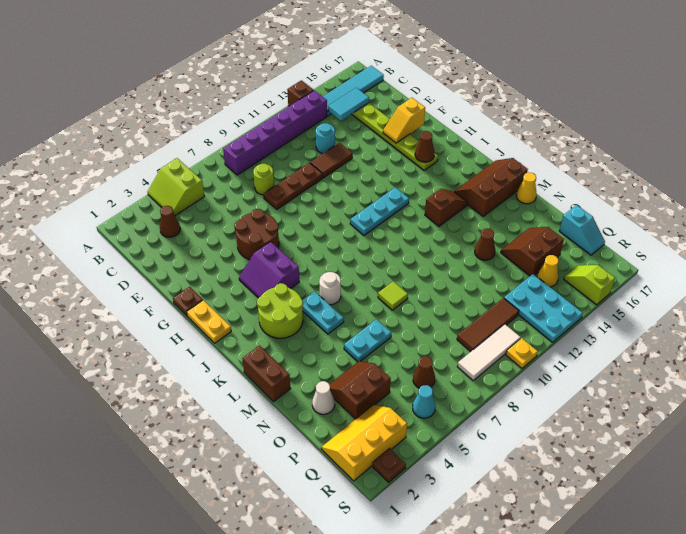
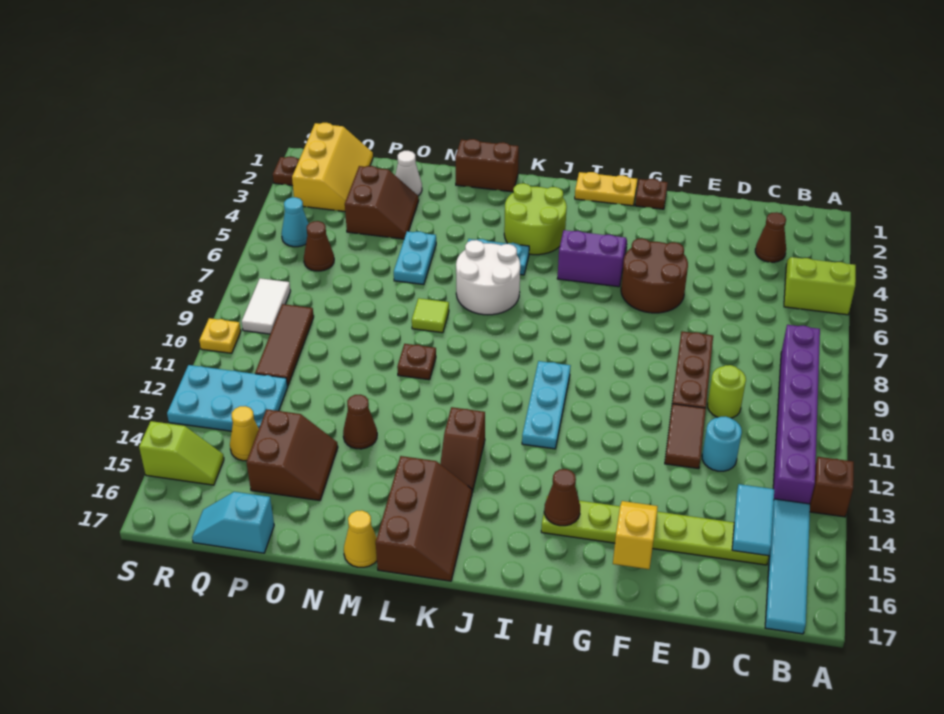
lime 1x1 round brick [253,164,274,195] -> lime 1x1 round brick moved to [707,365,746,418]
white 1x1 round brick [319,272,341,305] -> white 2x2 round brick [456,240,520,315]
none -> brown 1x1 plate [397,344,436,380]
white 1x3 tile [457,324,521,380] -> white 1x2 tile [242,278,290,334]

